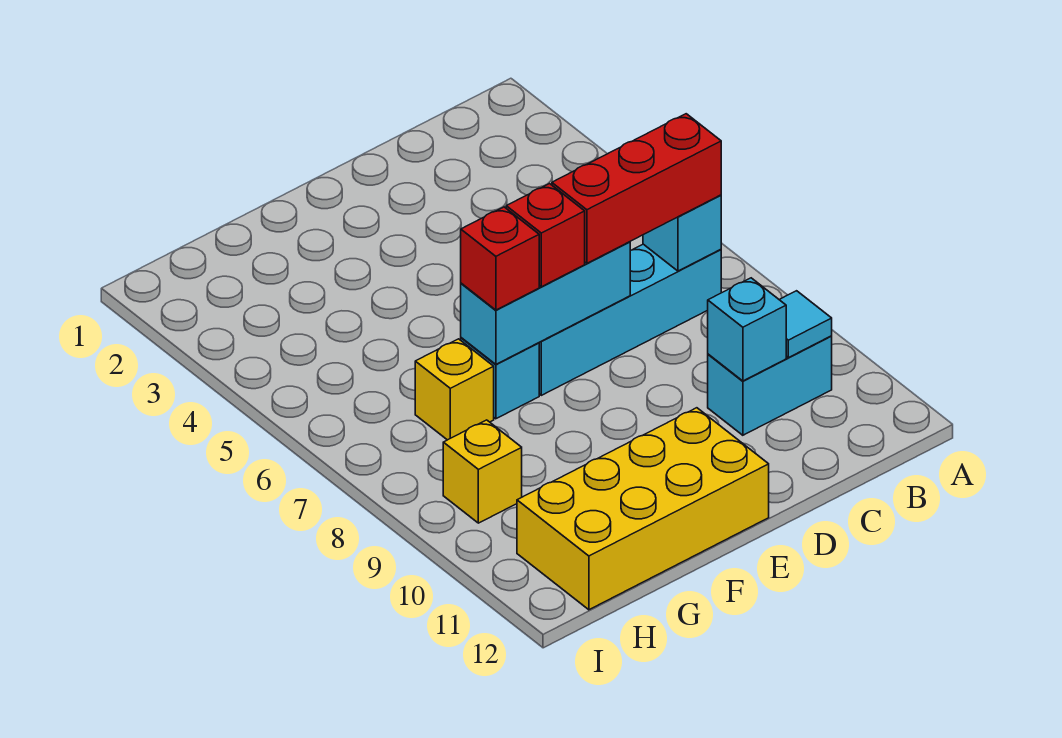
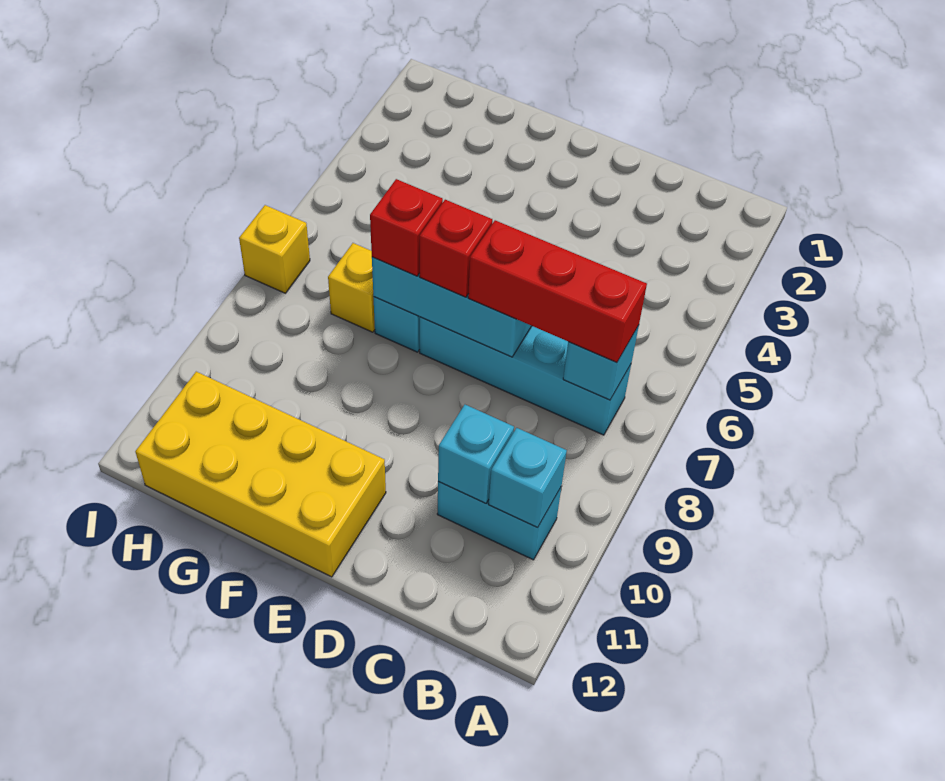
cyan 1x1 tile [779,291,832,358] -> cyan 1x1 brick [489,428,567,528]
yellow 1x1 brick [443,420,522,523] -> yellow 1x1 brick moved to [239,205,310,293]

